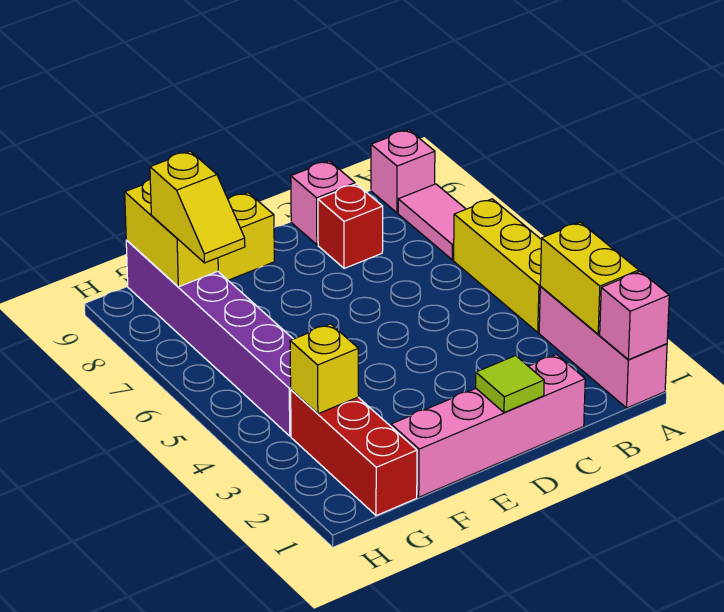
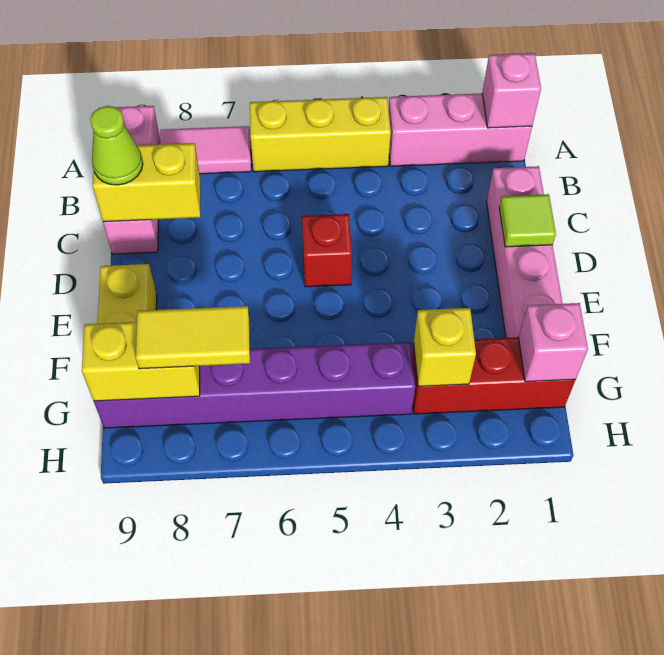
yellow 1x2 brick [540,222,639,334] -> yellow 1x2 brick moved to [93,143,200,222]
red 1x1 brick [318,184,383,269] -> red 1x1 brick moved to [302,214,352,287]
none -> lime 1x1 cone [90,106,143,185]
none -> pink 1x1 brick [519,303,588,382]
yellow 1x2 slope [150,151,245,263] -> yellow 1x2 tile [136,306,250,369]

